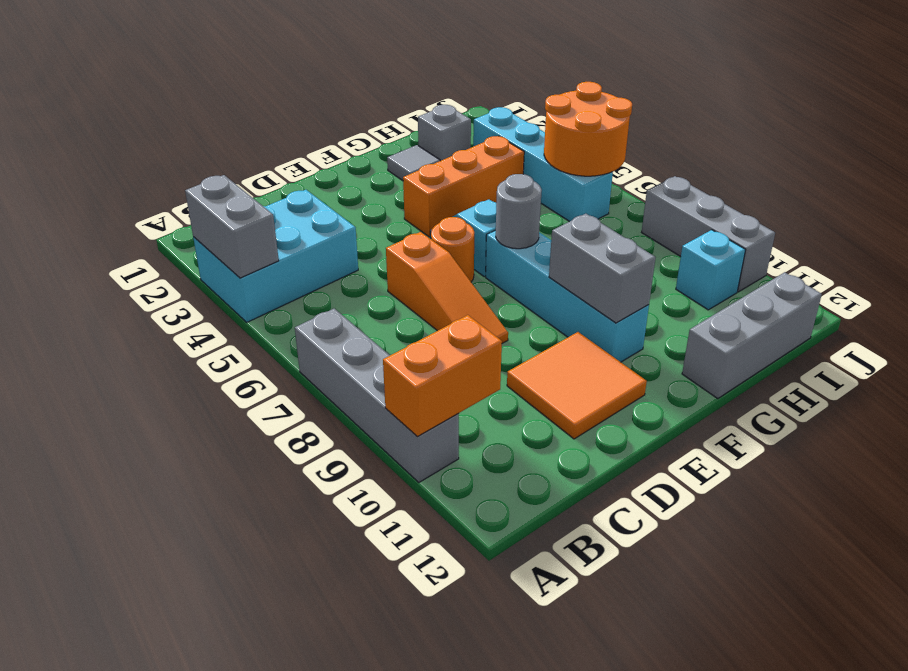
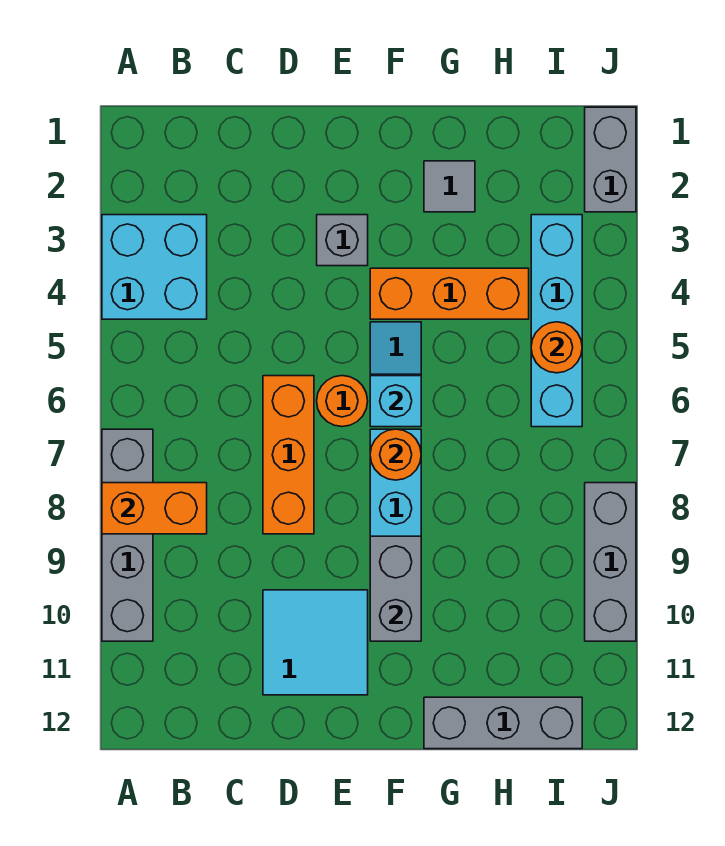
cyan 2x3 brick [193,190,358,322] -> cyan 2x2 brick [102,215,207,319]
grey 1x2 brick [185,175,279,278] -> grey 1x2 brick moved to [585,107,636,212]
orange 1x2 brick [383,315,502,437] -> orange 1x2 brick moved to [102,483,207,534]
orange 1x3 slope [386,232,508,343] -> orange 1x3 brick [263,376,314,534]
orange 2x2 tile [507,332,647,439] -> cyan 2x2 tile [263,590,368,695]
grey 1x1 round brick [496,174,542,249] -> orange 1x1 round brick [370,429,421,480]
grey 1x1 brick [418,105,471,161] -> grey 1x1 brick moved to [317,215,368,266]
orange 2x2 round brick [544,82,632,176] -> orange 1x1 round brick [531,322,582,373]
cyan 1x1 brick [676,230,745,310] -> cyan 1x1 brick moved to [370,376,421,427]

